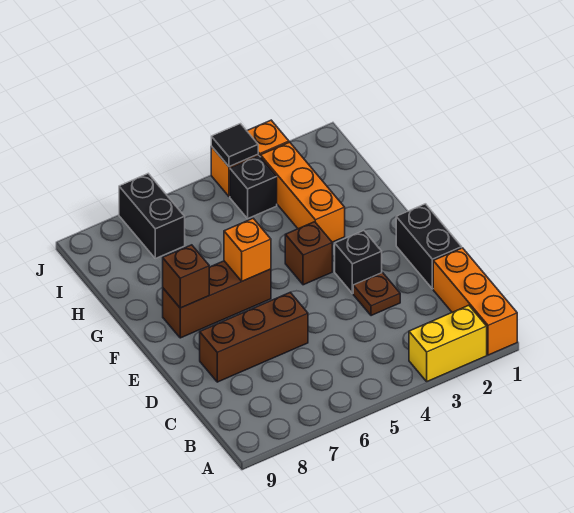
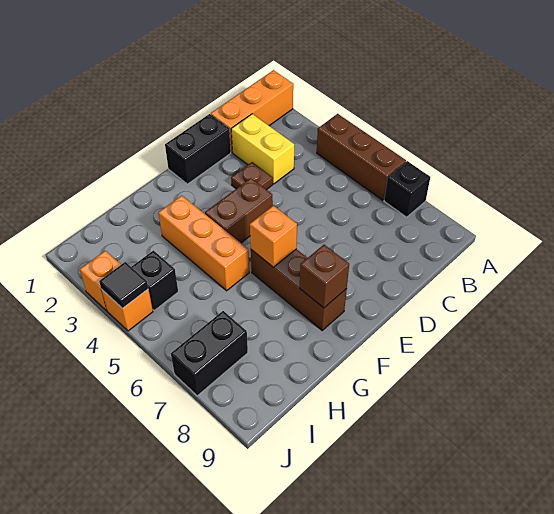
yellow 1x2 brick [409,305,487,381] -> yellow 1x2 brick moved to [231,114,294,184]
brown 1x3 brick [200,292,308,382] -> brown 1x3 brick moved to [317,114,406,200]
black 1x1 brick [335,231,382,294] -> black 1x1 brick moved to [384,161,430,217]
brown 1x1 brick [285,222,332,285] -> brown 1x2 brick [205,178,273,243]
orange 1x3 brick [261,142,345,242] -> orange 1x3 brick turned to [158,196,249,291]

